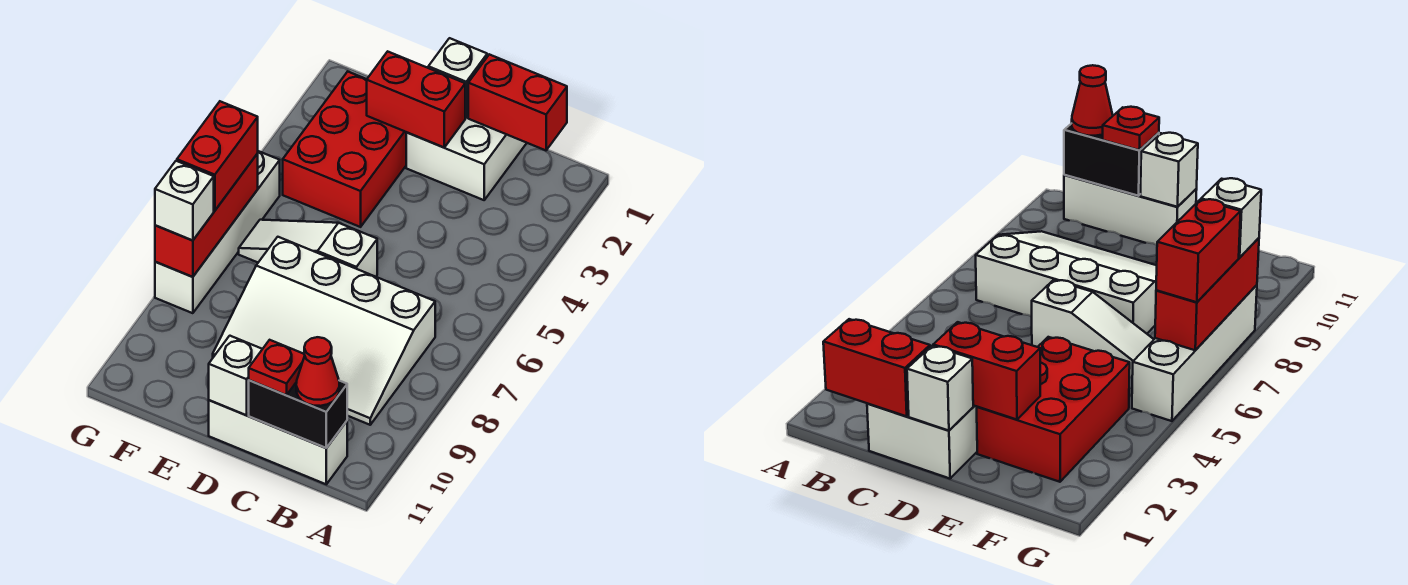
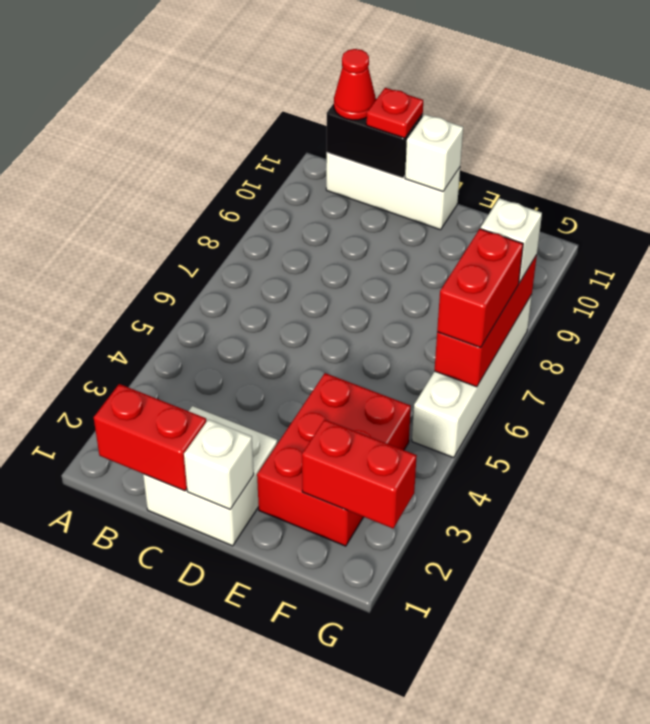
white 3x4 slope [213,237,435,425] -> none
red 1x2 brick [367,51,465,147] -> red 1x2 brick moved to [302,420,417,528]
white 1x3 slope [239,220,377,277] -> none

